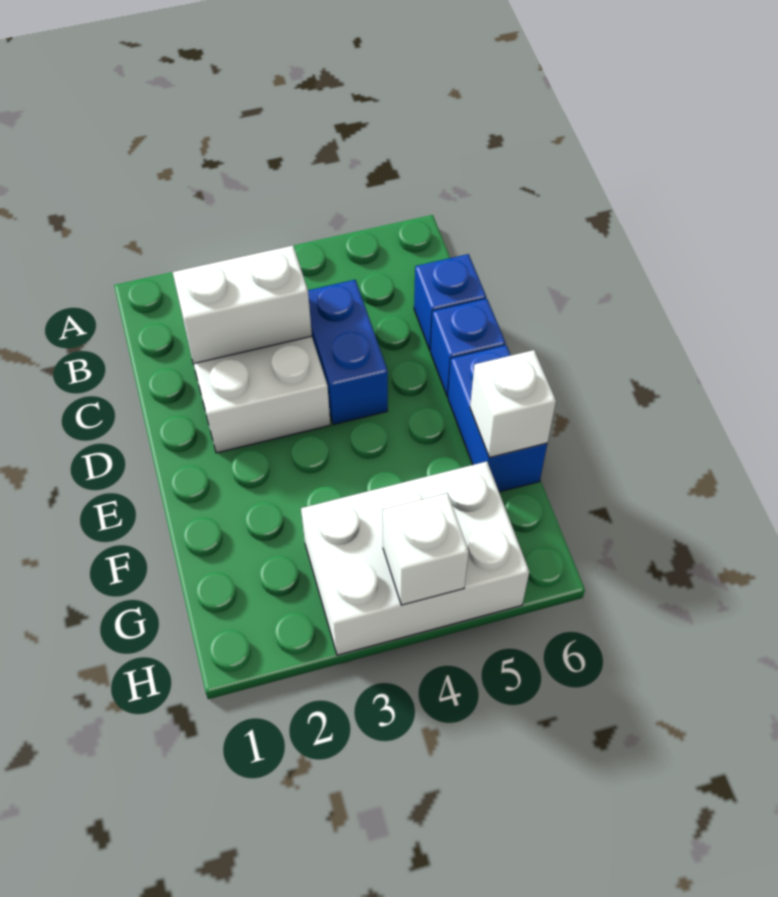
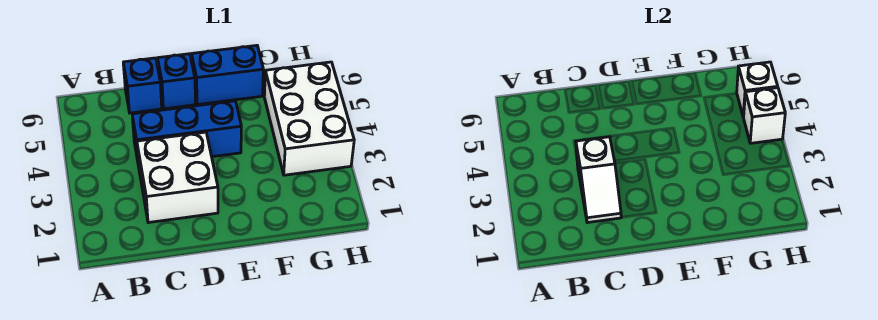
white 1x2 brick [173,245,312,363] -> white 1x2 slope [576,137,621,223]
blue 1x2 brick [308,280,388,425] -> blue 1x3 brick [132,101,241,166]
white 1x1 brick [470,350,556,457] -> white 1x1 brick moved to [737,62,778,117]

